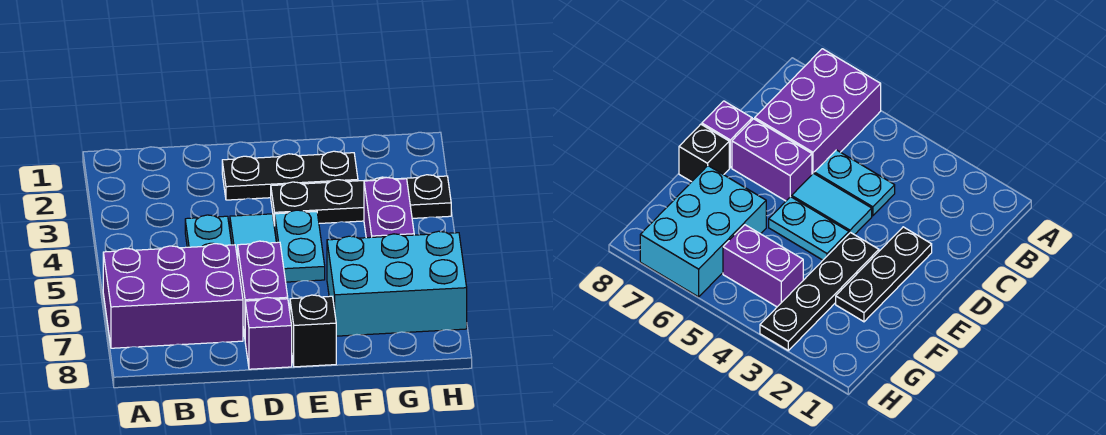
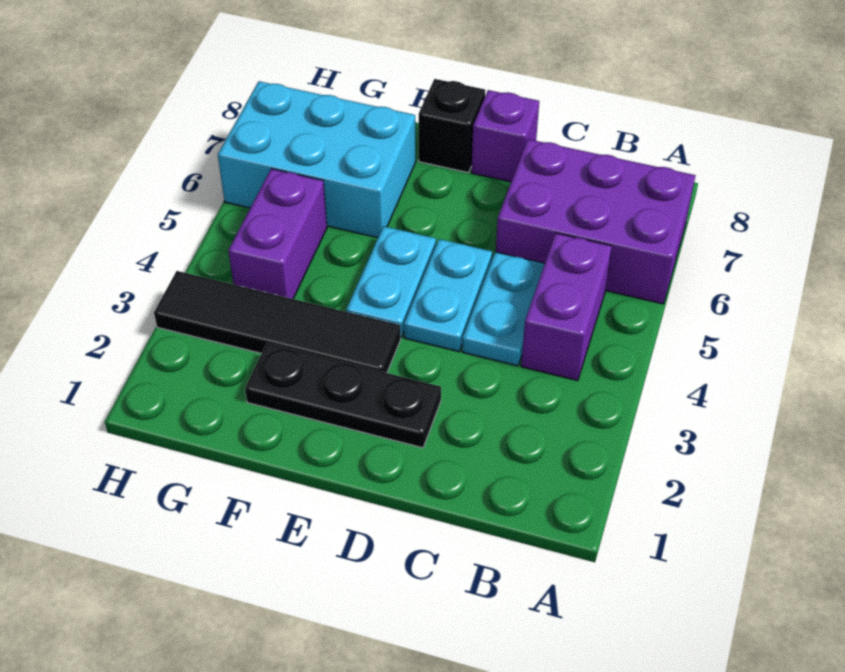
cyan 1x2 tile [230,214,276,259] -> cyan 1x2 plate [404,239,492,352]
purple 1x2 brick [238,241,288,337] -> purple 1x2 brick moved to [521,233,612,381]
black 1x4 plate [271,175,451,226] -> black 1x4 tile [154,271,401,373]

